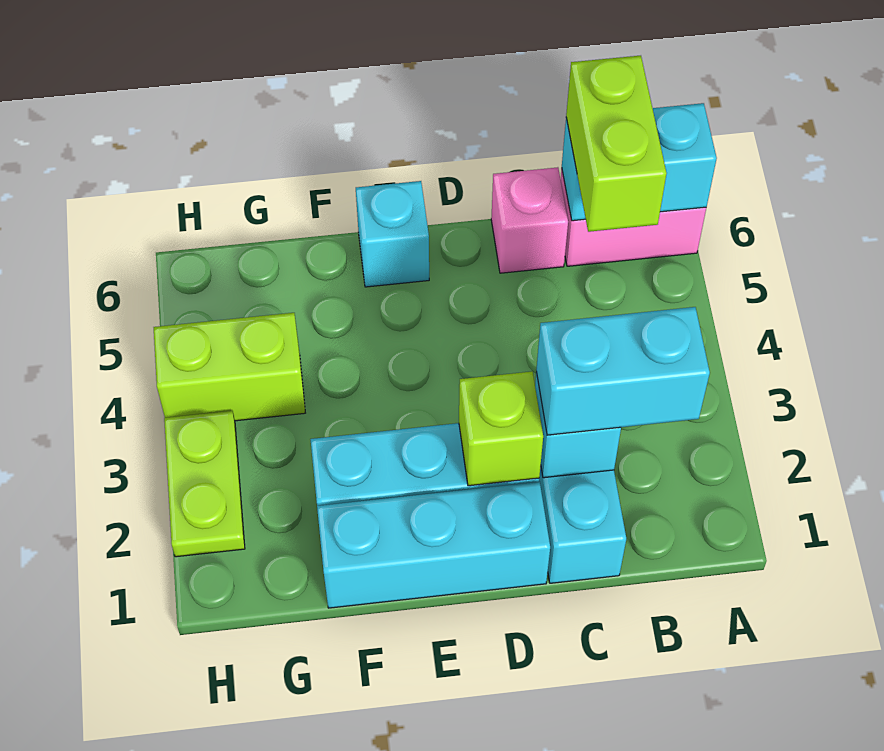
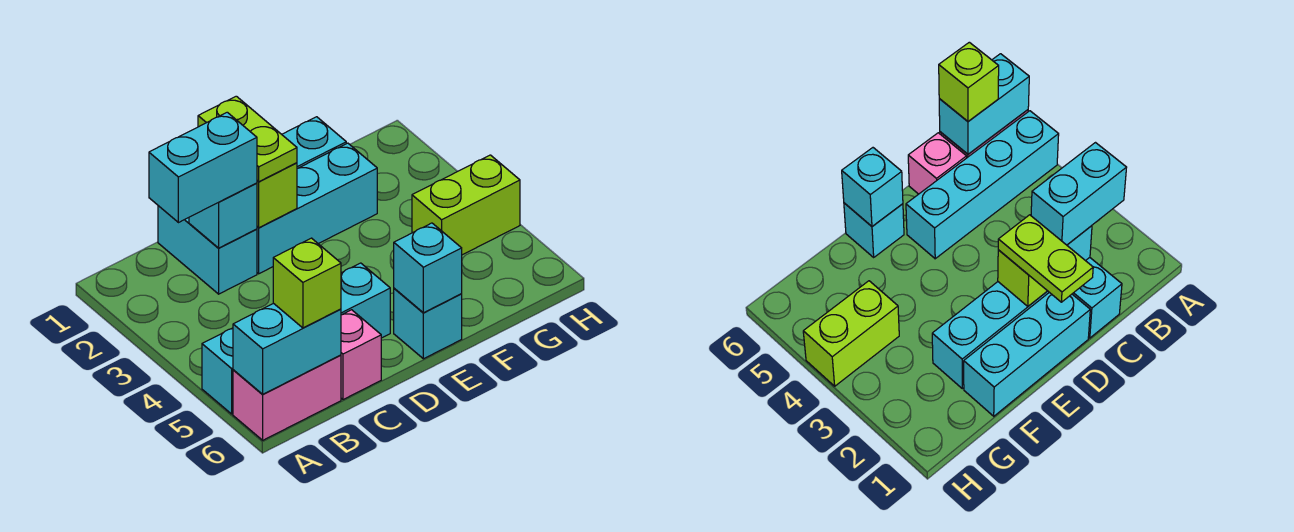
none -> cyan 1x4 brick [202,263,390,414]
lime 1x2 brick [566,56,667,232] -> lime 1x1 brick [273,238,341,328]
none -> cyan 1x1 brick [394,223,462,313]
lime 1x2 plate [164,411,245,557] -> lime 1x2 plate moved to [198,96,297,182]

